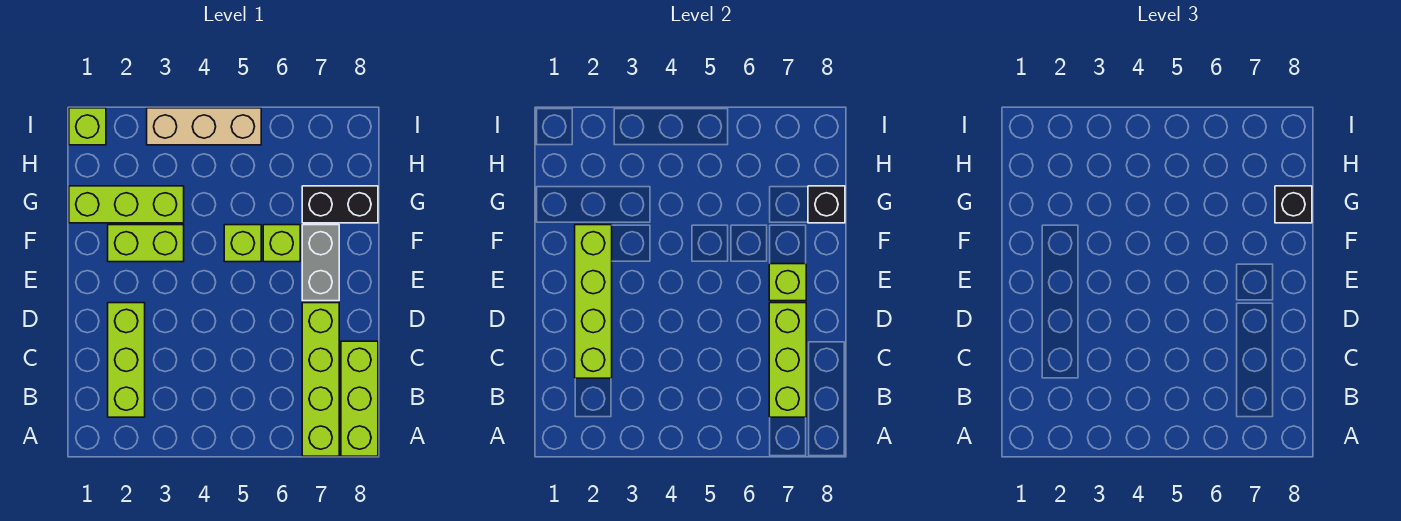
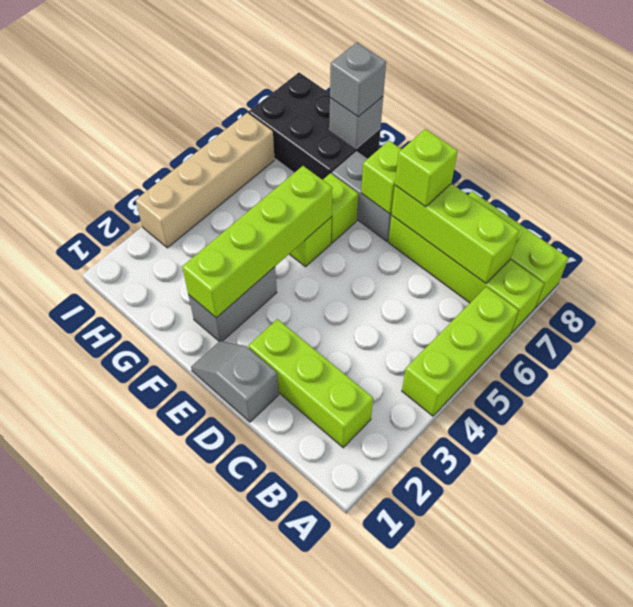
lime 1x4 brick [575,225,612,378] -> lime 1x4 brick turned to [182,166,332,318]
none -> grey 1x2 slope [191,341,279,422]
lime 1x2 brick [108,225,184,262] -> grey 1x2 brick [188,267,277,341]
lime 1x3 brick [69,186,184,223] -> lime 1x3 brick moved to [402,287,519,416]
black 1x2 brick [302,186,378,223] -> black 2x3 brick [249,72,380,180]
black 1x1 brick [808,186,845,223] -> grey 1x1 brick [329,97,383,148]
black 1x1 brick [1275,186,1312,223] -> grey 1x1 brick [330,42,386,117]
lime 1x1 brick [69,108,106,145] -> lime 1x1 brick moved to [395,129,458,207]
tan 1x3 brick [147,108,261,145] -> tan 1x4 brick [136,113,275,248]

